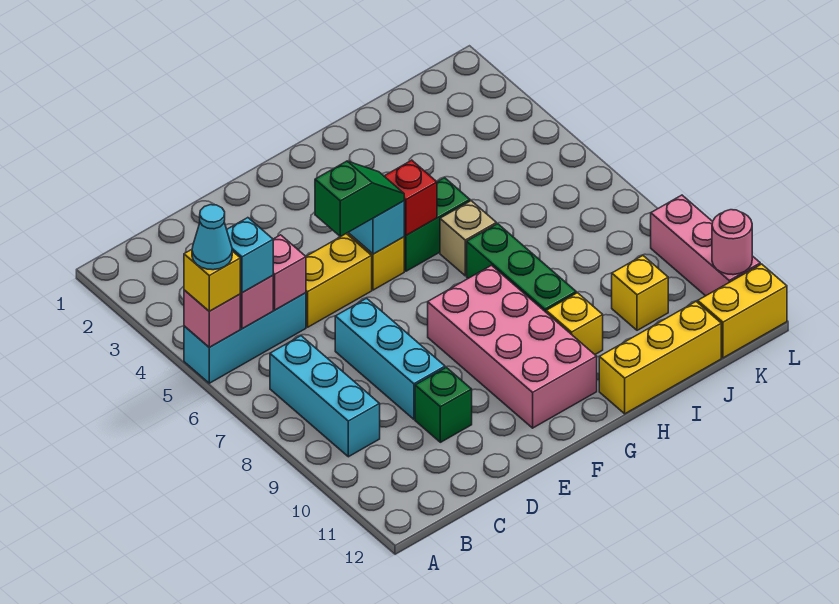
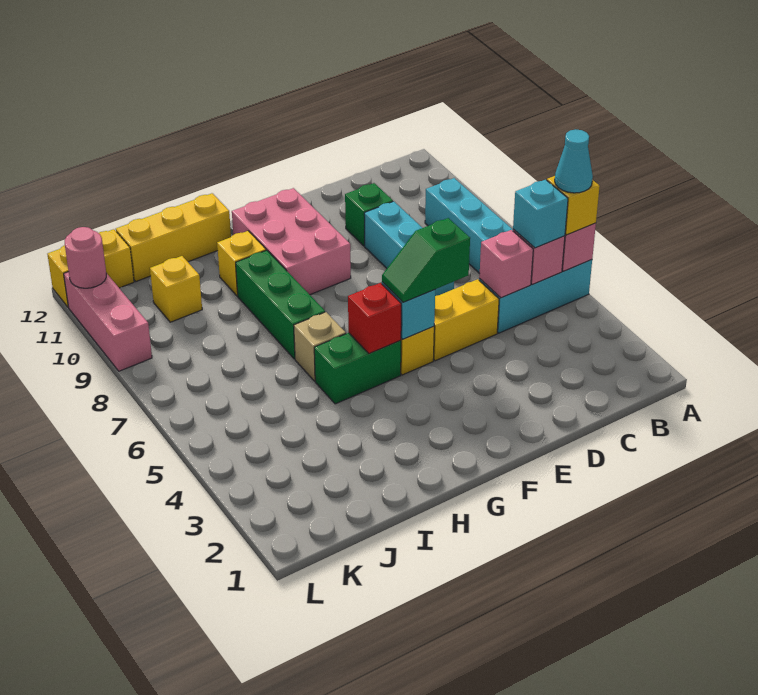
pink 2x4 brick [428,265,597,428] -> pink 2x3 brick [232,188,351,295]

